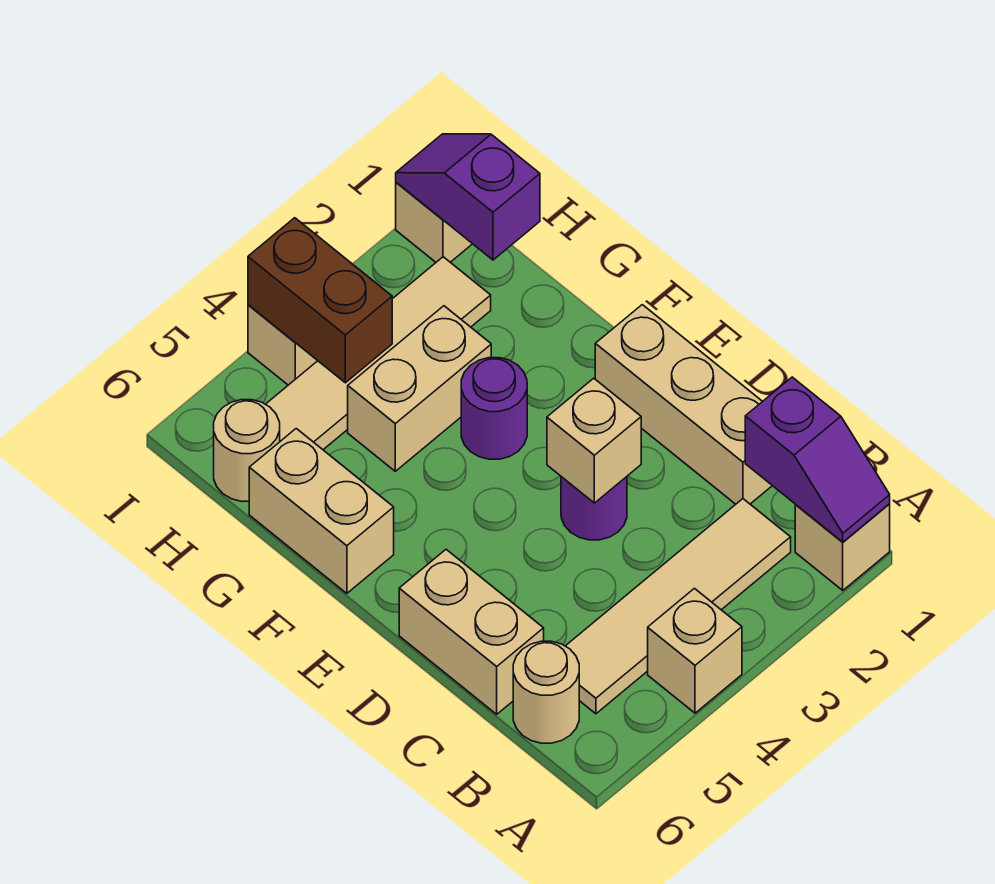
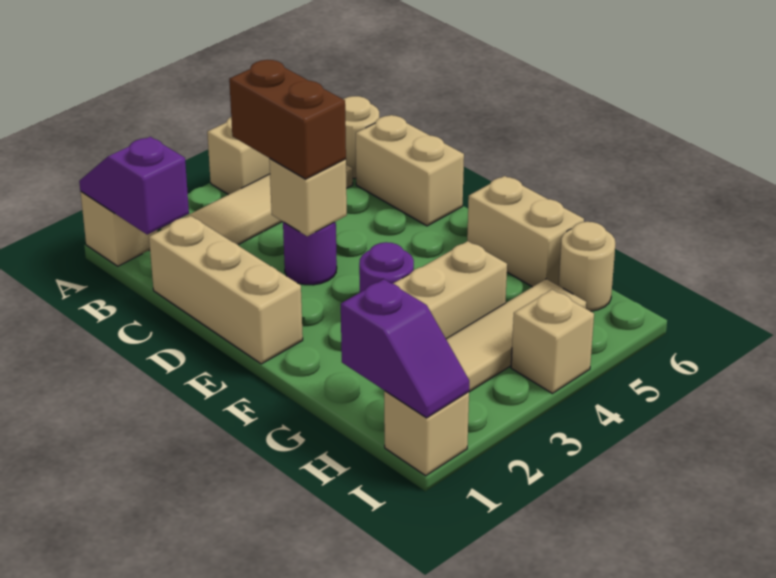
brown 1x2 brick [248,218,392,383] -> brown 1x2 brick moved to [229,60,346,179]

